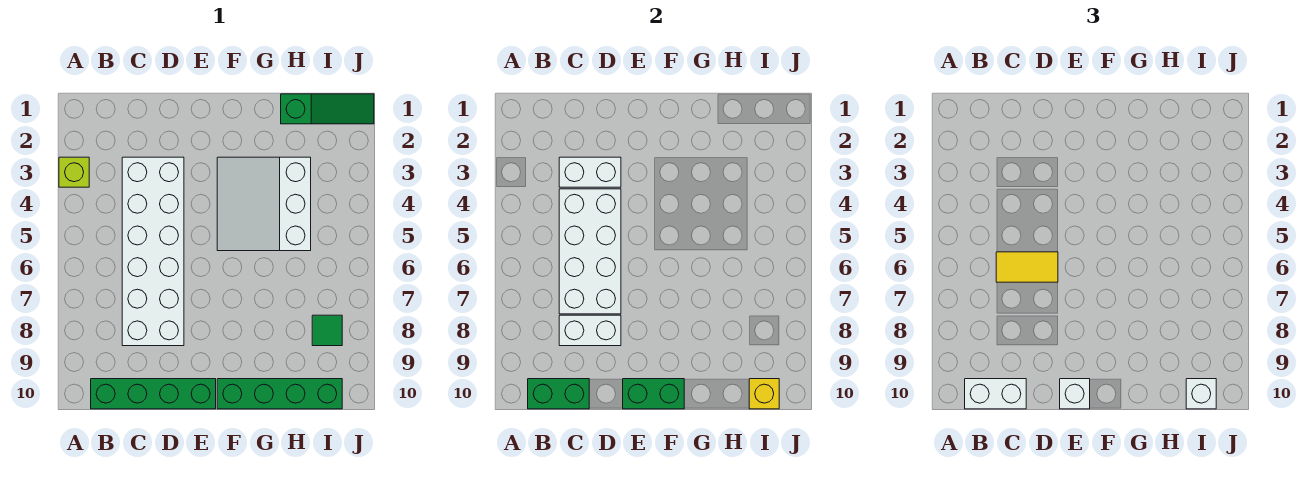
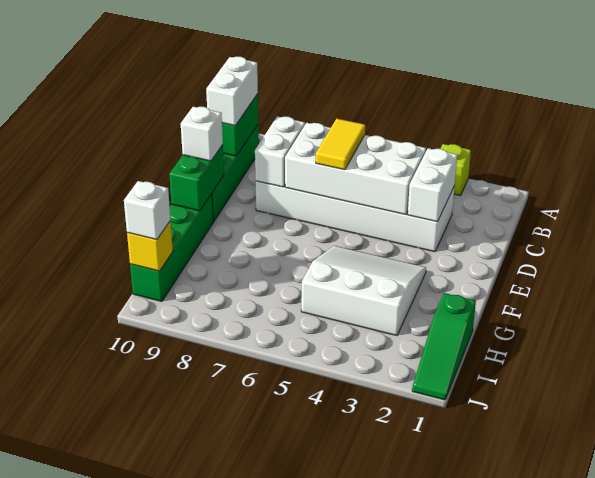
green 1x1 tile [312,315,342,346] -> none

